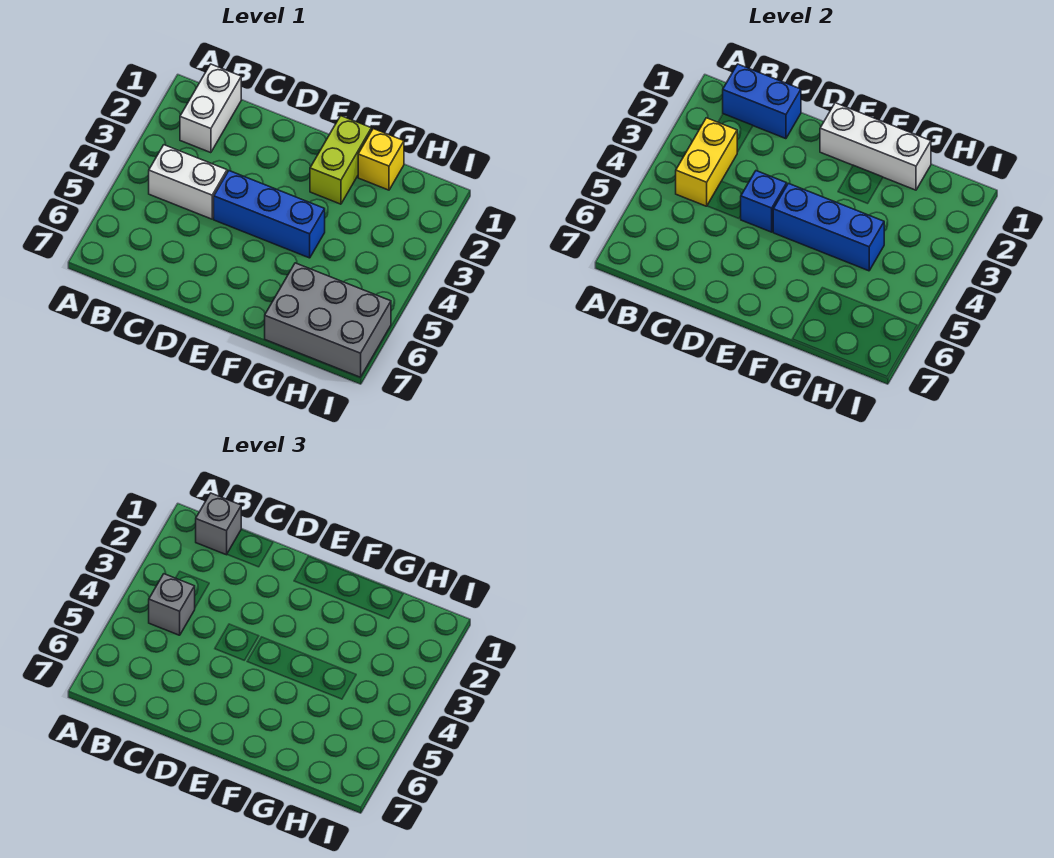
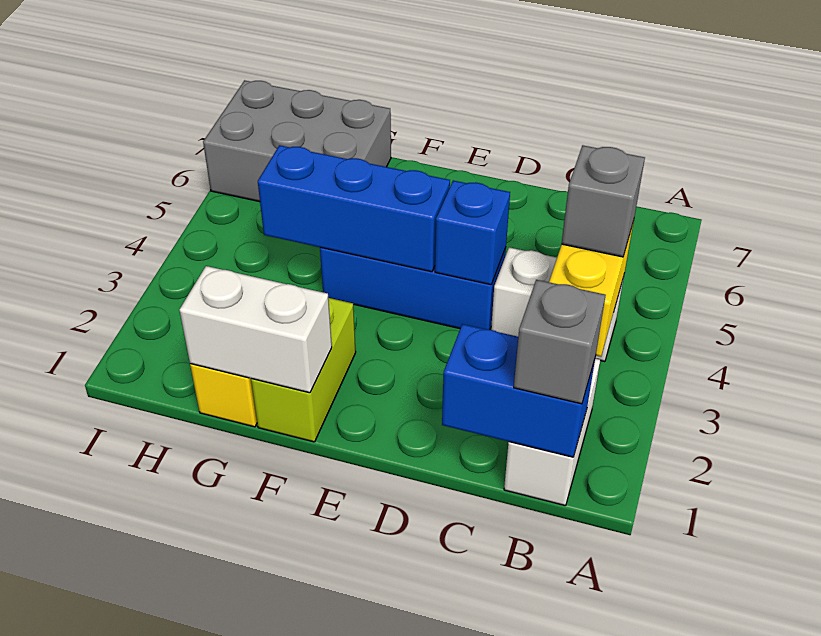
white 1x3 brick [820,103,931,190] -> white 1x2 brick [179,266,332,393]

